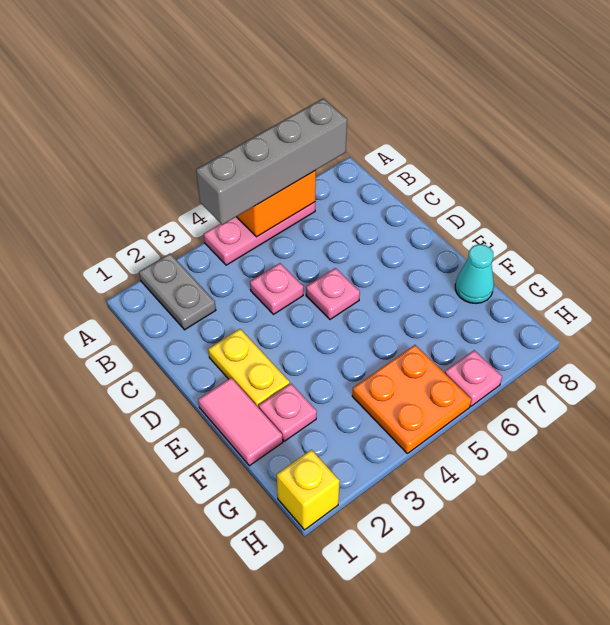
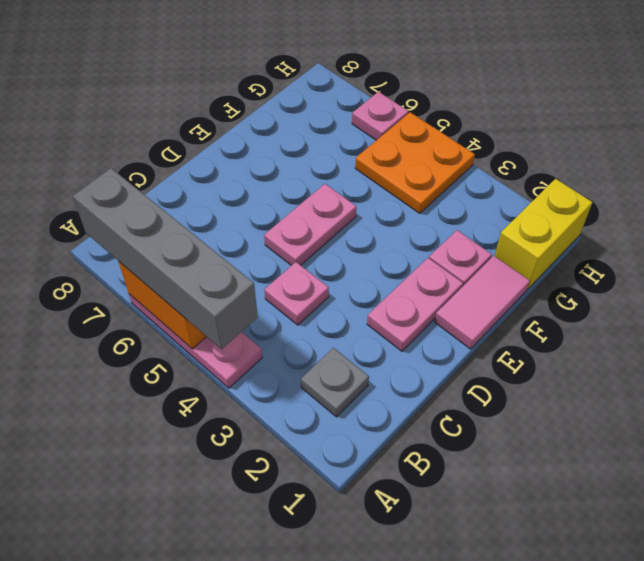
grey 1x2 plate [139,254,216,330] -> grey 1x1 plate [301,348,369,417]
yellow 1x2 plate [208,329,290,408] -> pink 1x2 plate [367,258,463,351]
pink 1x1 plate [306,268,360,319] -> pink 1x2 plate [264,184,356,266]
cyan 1x1 cone [455,244,494,304] -> none
yellow 1x1 brick [277,450,340,530] -> yellow 1x2 brick [495,179,592,289]

